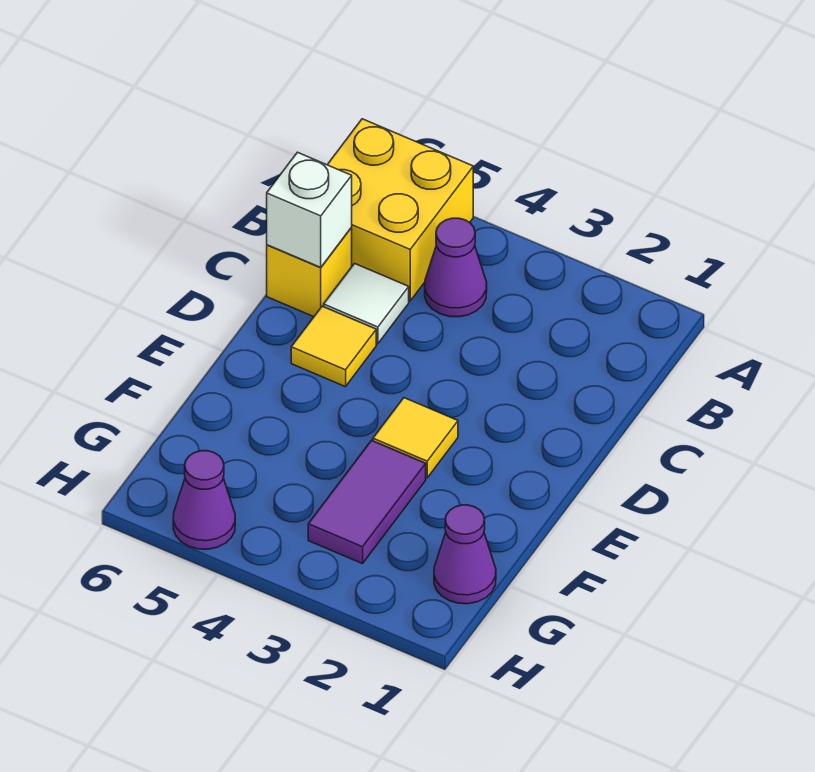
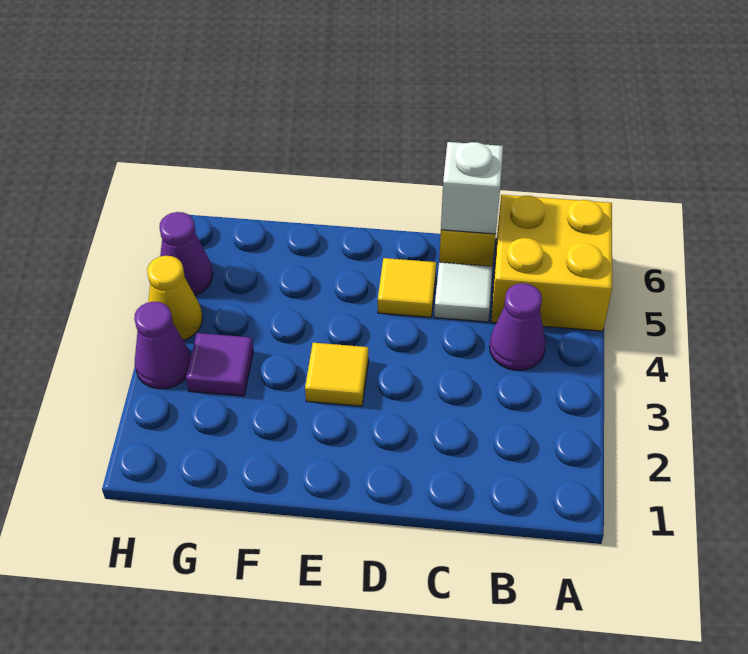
purple 1x2 tile [308,440,426,564] -> purple 1x1 tile [186,333,253,396]
purple 1x1 cone [434,505,496,604] -> purple 1x1 cone moved to [134,302,191,389]
none -> yellow 1x1 cone [147,256,202,340]

